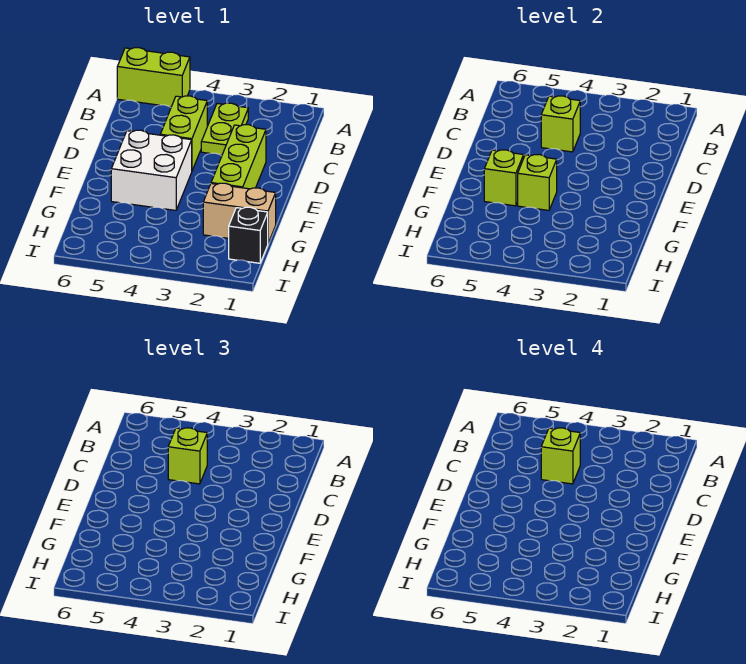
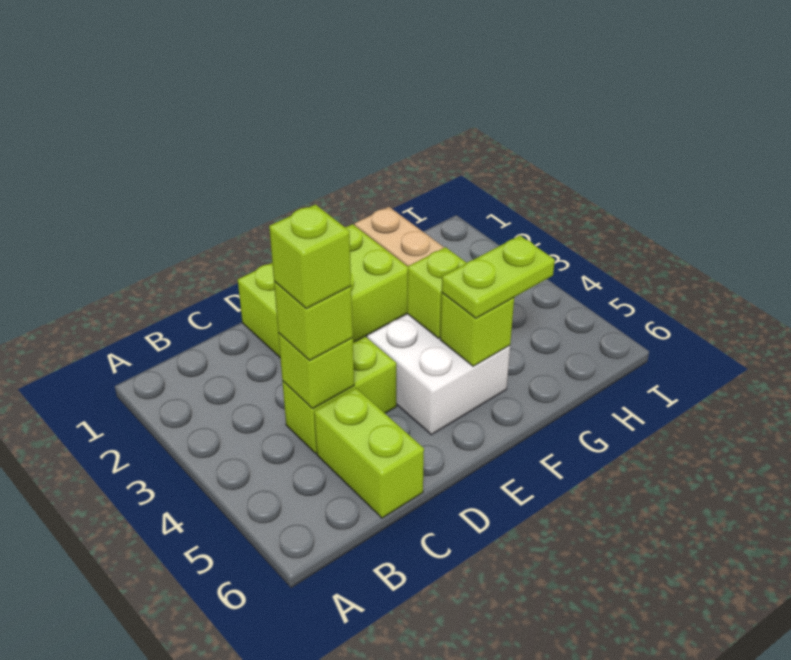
lime 1x2 brick [117,48,190,107] -> lime 1x2 brick moved to [314,388,424,518]
lime 1x2 plate [201,103,248,155] -> lime 1x2 plate moved to [442,235,555,318]
lime 1x3 brick [211,125,266,189] -> lime 2x3 brick [238,224,408,357]
black 1x1 brick [229,207,268,263] -> none

